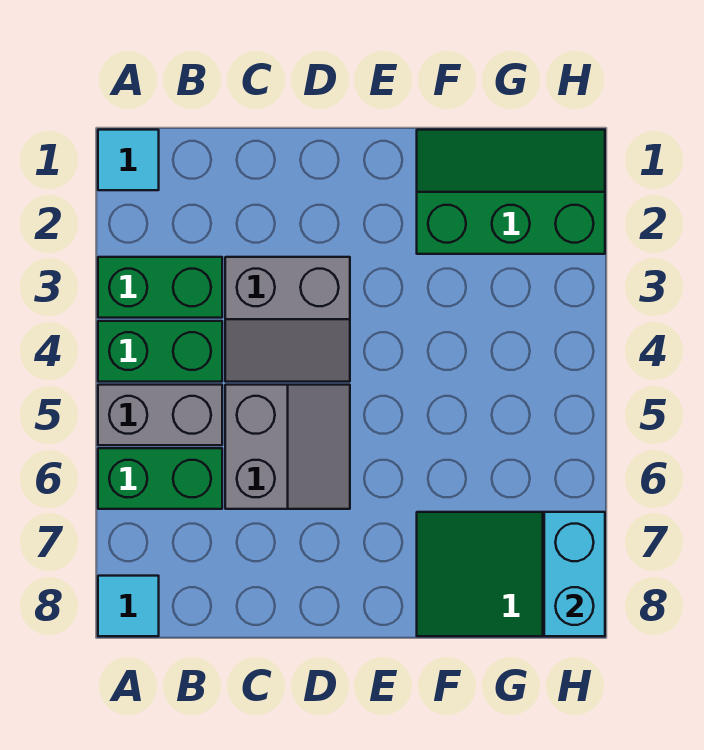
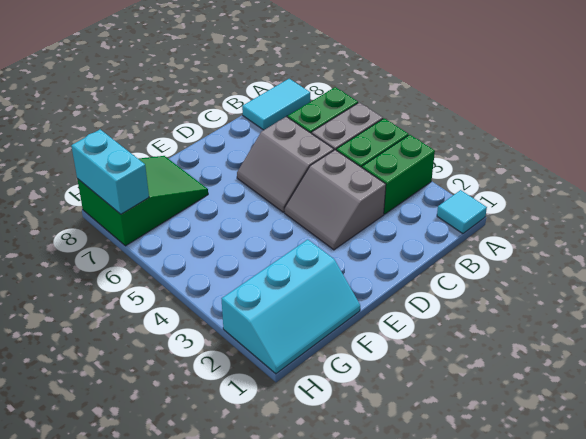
cyan 1x1 tile [98,576,159,636] -> cyan 1x2 tile [242,79,310,130]
grey 2x2 slope [225,257,350,382] -> grey 2x2 slope turned to [285,150,386,250]
green 2x3 slope [417,130,605,254] -> cyan 2x3 slope [222,239,360,374]

